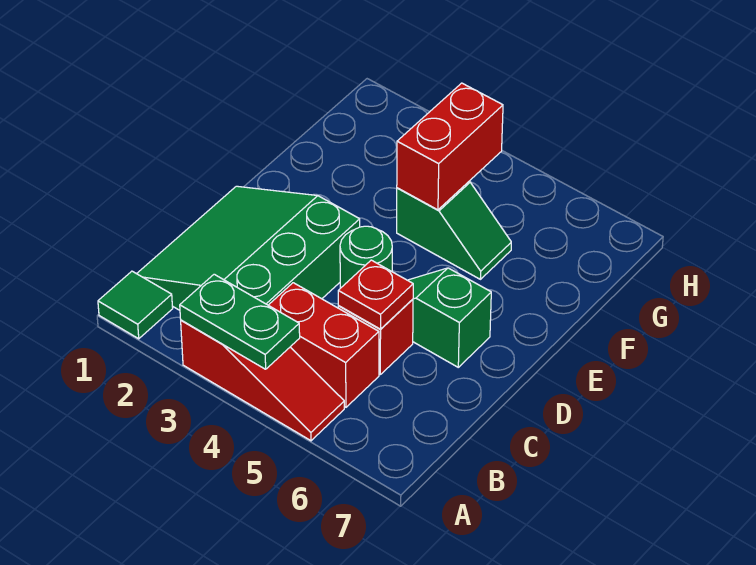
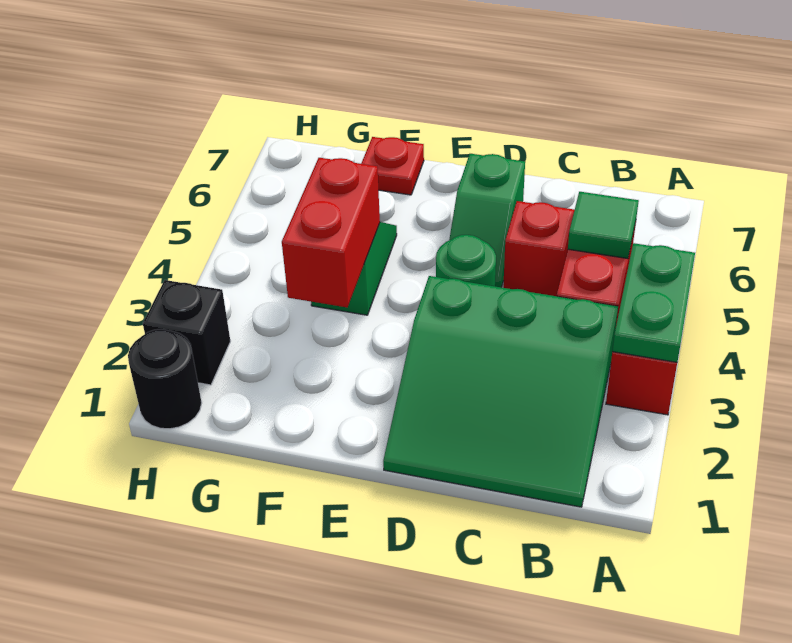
green 1x1 tile [98,271,173,339] -> green 1x1 tile moved to [568,192,639,259]
red 1x1 plate [338,260,413,329] -> red 1x1 plate moved to [361,137,424,195]
red 1x2 brick [397,83,503,210] -> red 1x2 brick turned to [282,158,380,307]
none -> black 1x1 round brick [128,329,202,429]
none -> black 1x1 brick [143,280,230,385]

